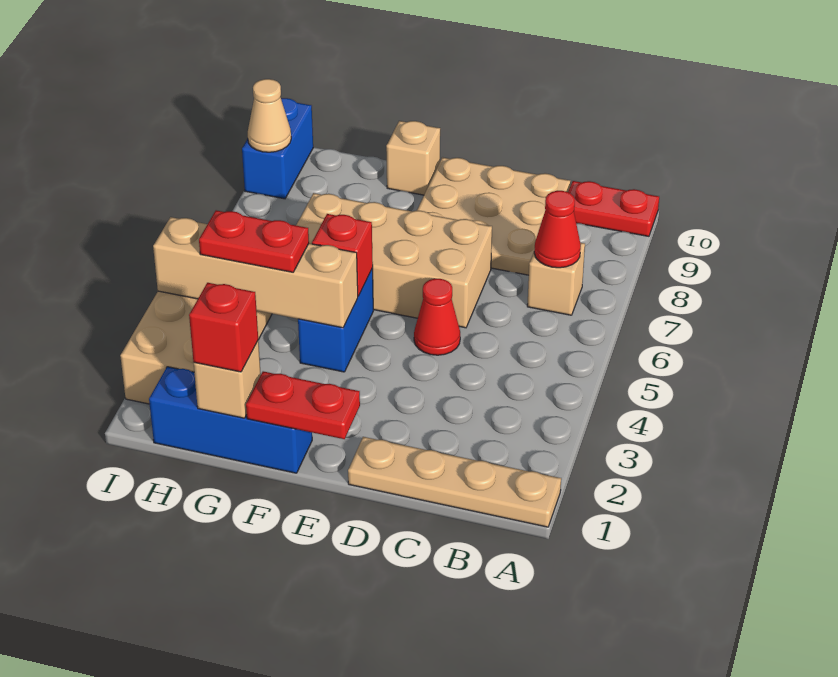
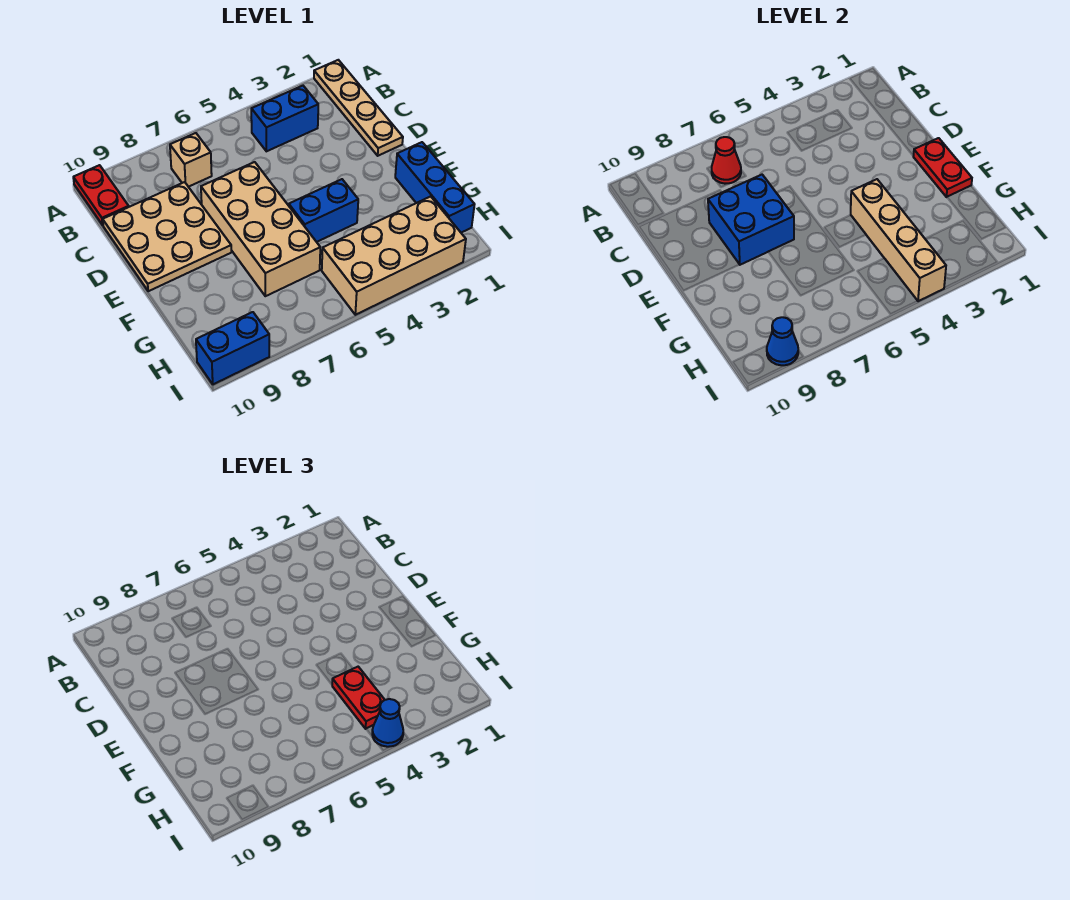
none -> blue 1x2 brick [251,86,318,151]
red 1x1 cone [414,279,460,355] -> none
none -> blue 2x2 brick [708,175,794,265]
red 1x1 brick [312,214,373,296] -> none
tan 1x1 brick [386,121,440,195] -> none
tan 1x1 brick [194,341,261,418] -> none
red 1x1 brick [189,283,258,372] -> none
none -> blue 1x1 cone [372,699,403,747]
tan 1x1 cone [248,79,291,152] -> blue 1x1 cone [767,317,798,365]

